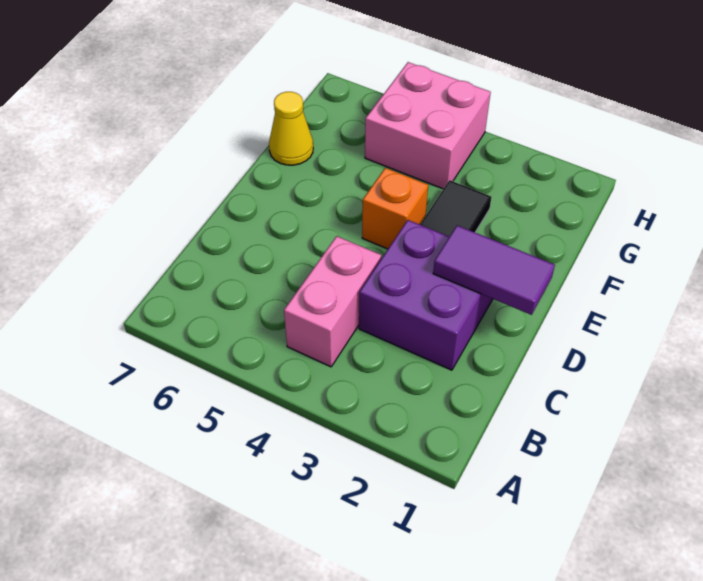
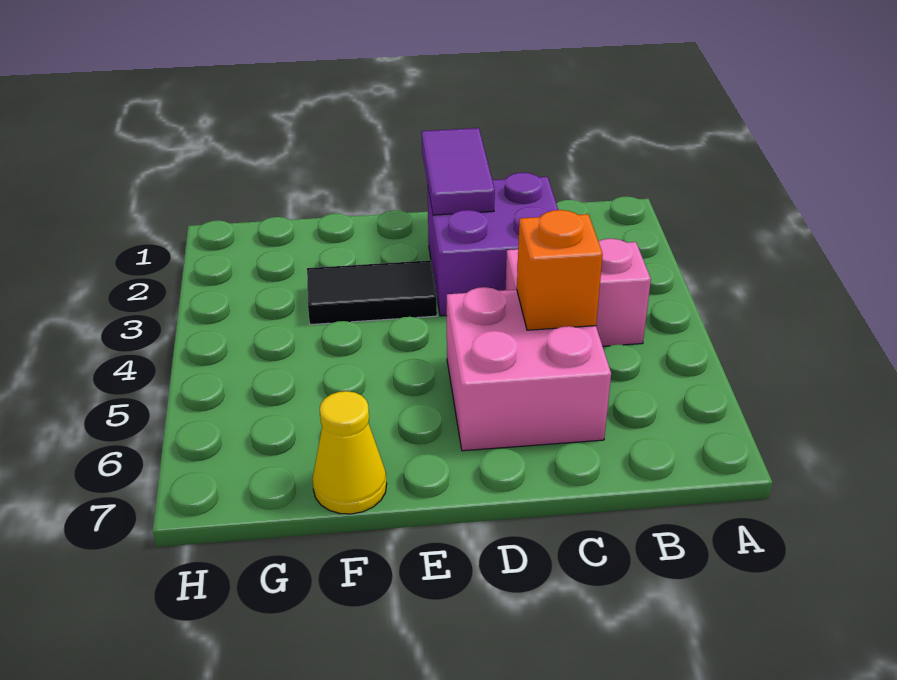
orange 1x1 brick [362,168,428,249] -> orange 1x1 brick moved to [517,210,603,330]
pink 2x2 brick [365,62,491,189] -> pink 2x2 brick moved to [447,287,611,451]

